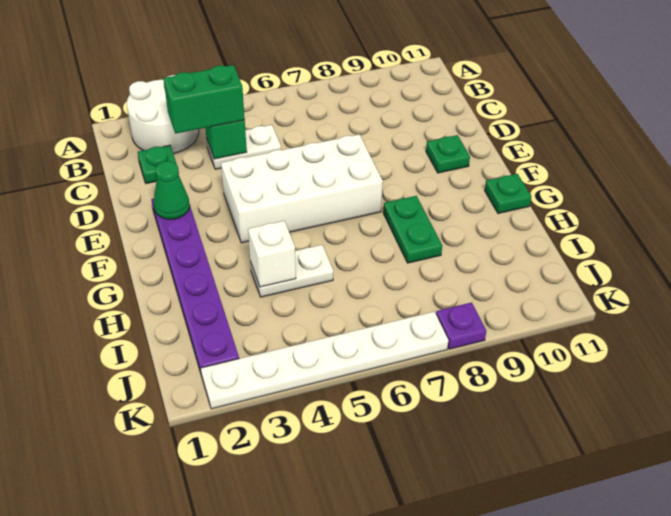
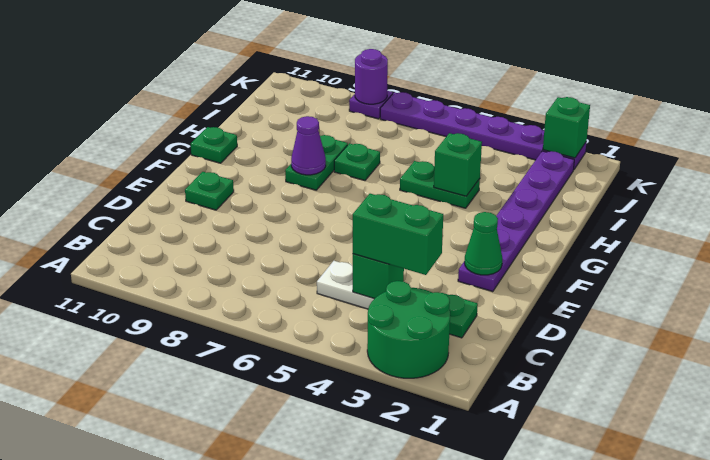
white 2x2 round brick [127,75,199,154] -> green 2x2 round brick [367,281,450,378]
white 2x4 brick [221,134,383,243] -> none
none -> purple 1x1 cone [291,116,326,175]
white 1x2 plate [250,245,333,297] -> green 1x2 plate [400,161,480,208]
white 1x1 brick [248,221,296,287] -> green 1x1 brick [434,133,482,196]
none -> green 1x1 plate [334,143,380,180]
white 1x6 plate [201,312,448,409] -> purple 1x6 plate [380,92,586,169]
none -> green 1x1 brick [543,97,590,158]
none -> purple 1x1 round brick [355,49,388,104]

